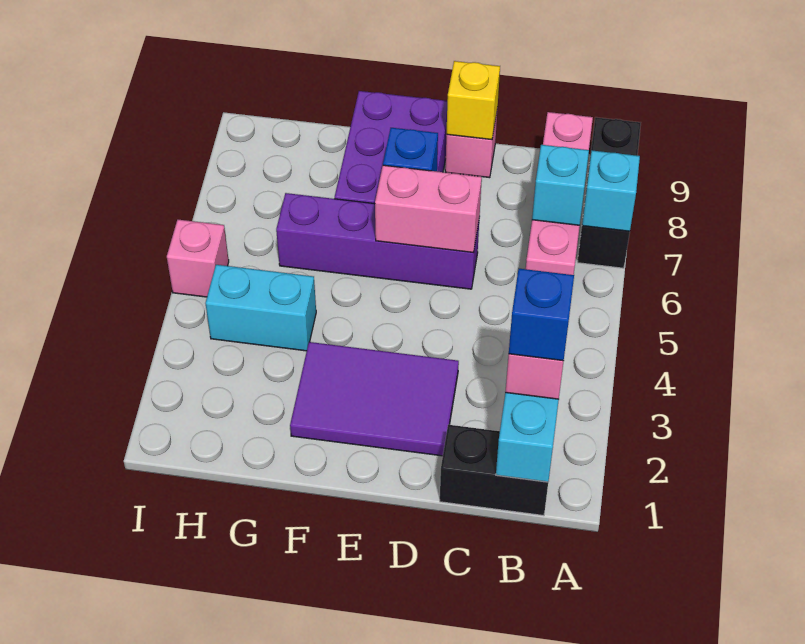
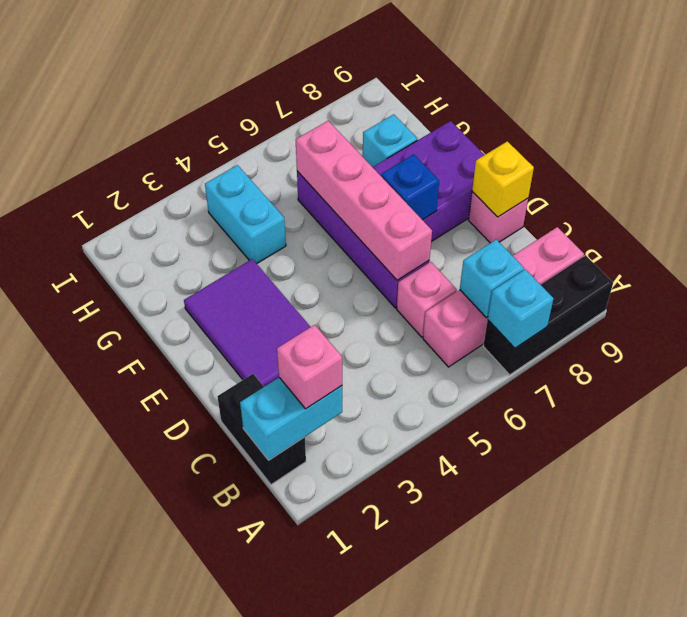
blue 1x1 brick [509,269,574,361] -> none
pink 1x2 brick [375,165,482,253] -> pink 1x4 brick [296,121,432,280]
none -> cyan 1x1 brick [363,114,417,167]
pink 1x1 brick [167,220,229,297] -> pink 1x1 brick moved to [397,262,457,337]

